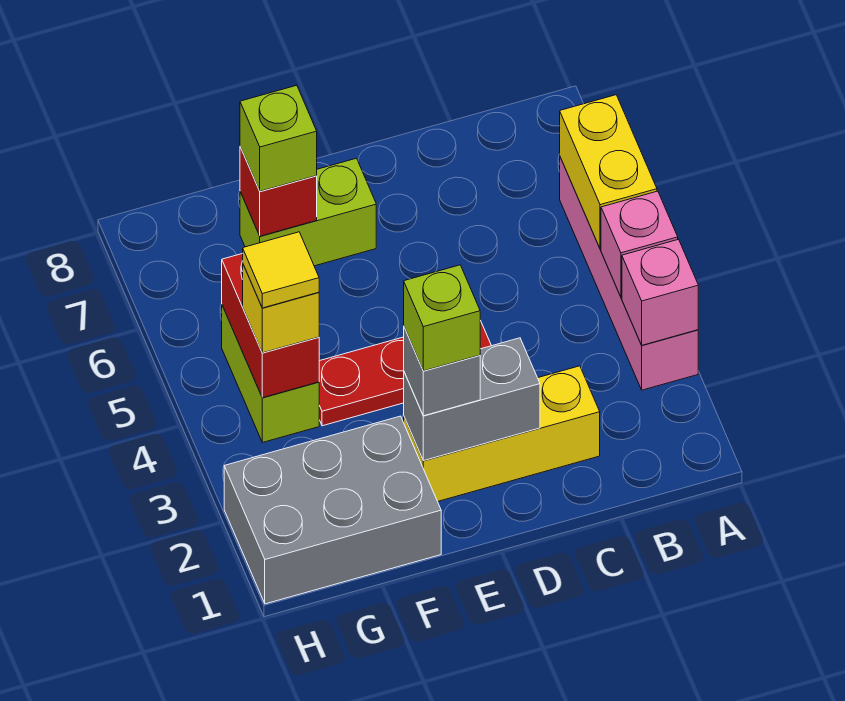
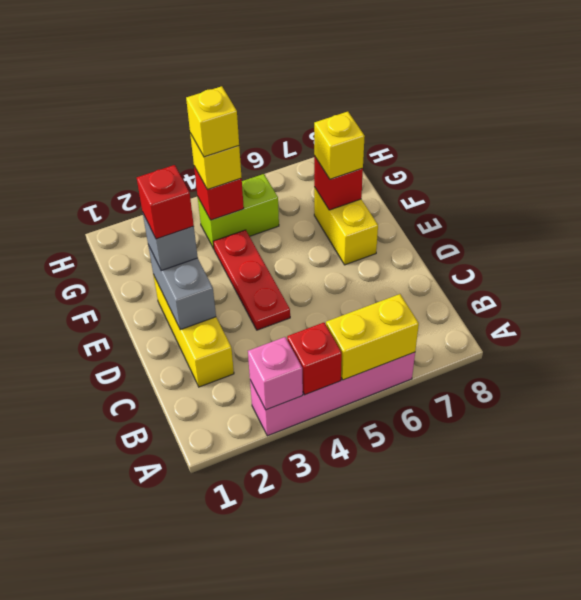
pink 1x1 brick [601,191,678,297] -> red 1x1 brick [287,323,342,395]
lime 1x1 brick [404,265,480,371] -> red 1x1 brick [137,165,194,239]
lime 1x2 brick [240,158,376,266] -> yellow 1x2 brick [314,187,378,265]
grey 2x3 brick [224,416,441,604] -> none
lime 1x1 brick [240,85,317,191] -> yellow 1x1 brick [314,112,365,179]
red 1x2 brick [222,253,319,398] -> red 1x1 brick [194,166,244,220]
yellow 1x1 tile [243,232,319,308] -> yellow 1x1 brick [186,86,239,157]

